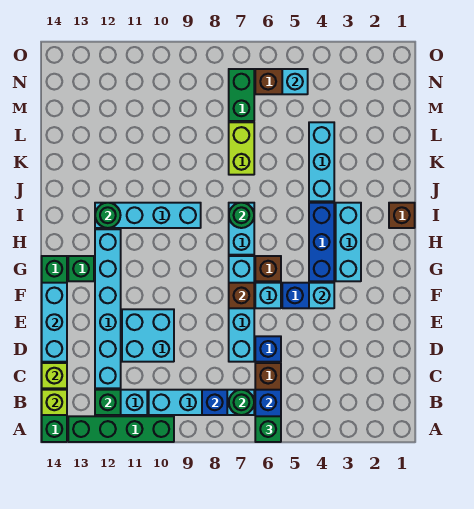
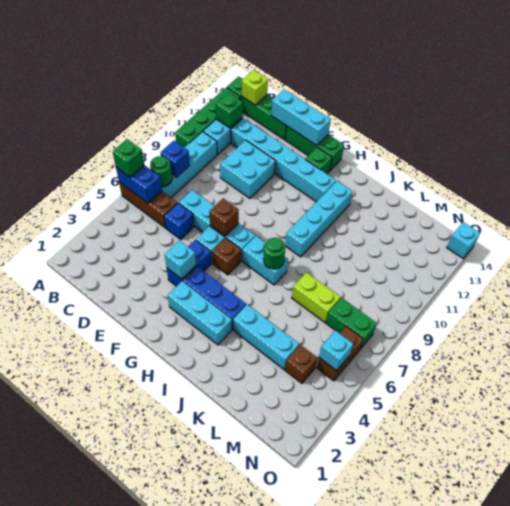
lime 1x1 brick [42,363,67,388] -> none
brown 1x1 brick [389,203,415,228] -> brown 1x1 brick moved to [285,345,317,383]
green 1x1 round brick [95,203,121,228] -> none
none -> cyan 1x1 brick [447,222,480,259]

